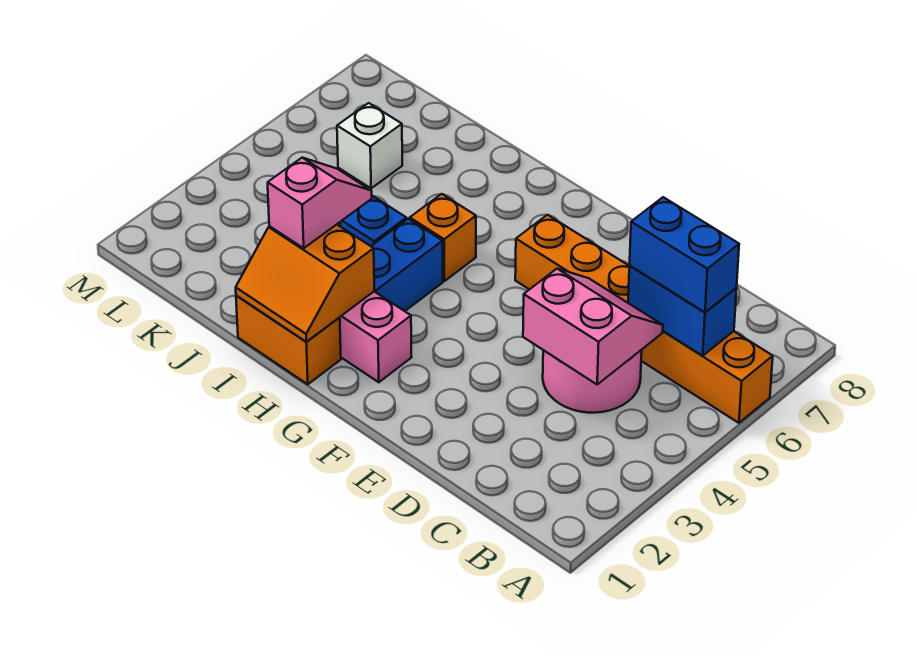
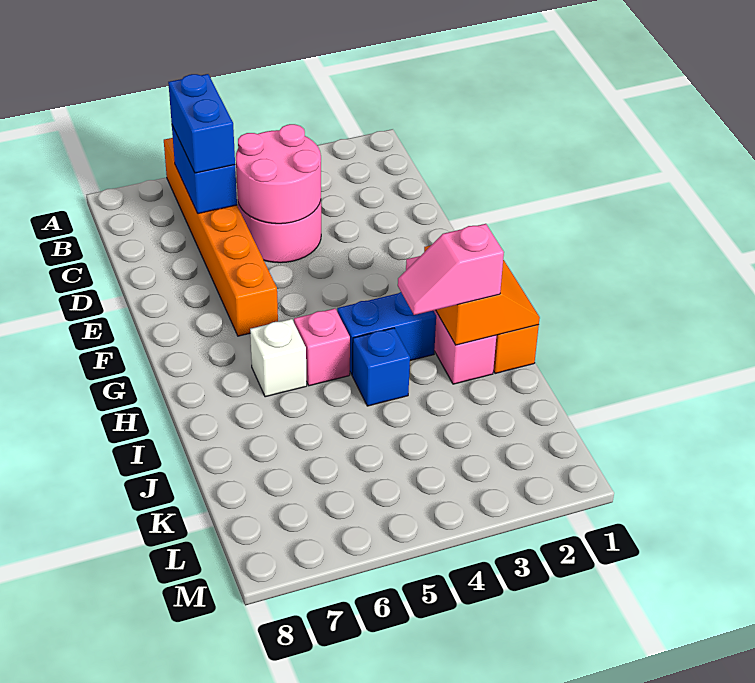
pink 2x2 slope [523,269,663,384] -> pink 2x2 round brick [236,124,321,224]
orange 1x1 brick [410,194,476,281] -> pink 1x1 brick [294,309,350,386]
white 1x1 brick [337,103,402,188] -> white 1x1 brick moved to [250,319,307,397]

